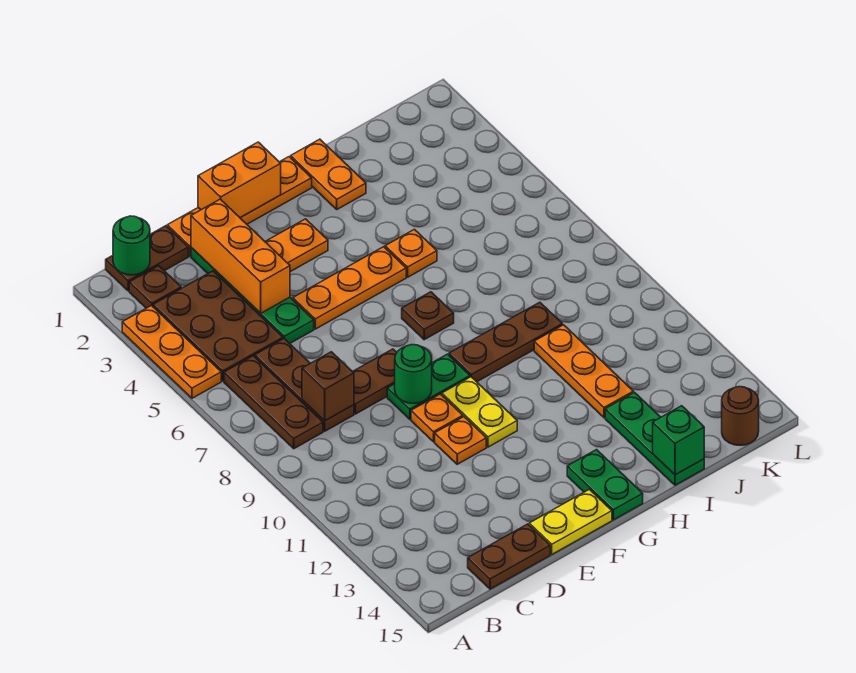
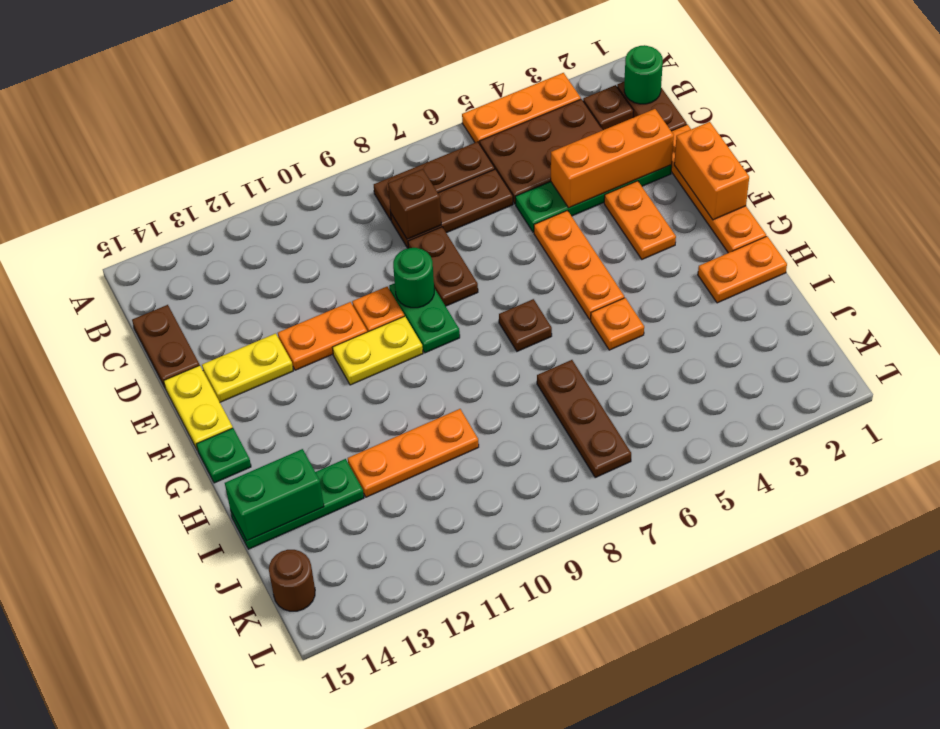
orange 1x1 plate [435,417,486,464] -> orange 1x2 plate [278,302,367,370]
none -> yellow 1x2 plate [202,333,293,402]
brown 1x3 plate [449,302,562,382] -> brown 1x3 plate moved to [537,360,631,477]
green 1x2 plate [567,450,643,520] -> green 1x1 plate [196,428,251,483]
green 1x1 brick [653,406,704,475] -> green 1x2 brick [225,449,324,541]

